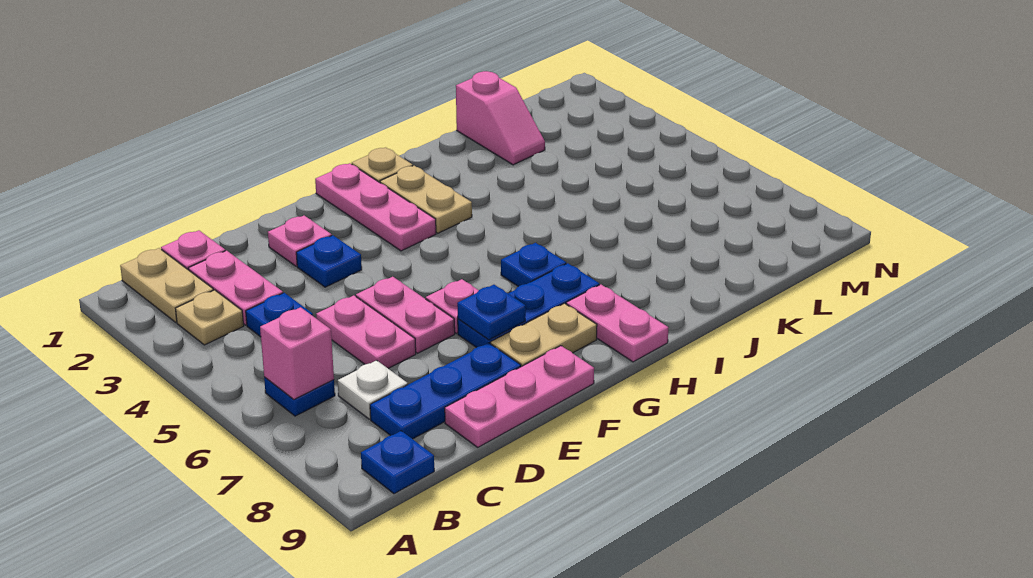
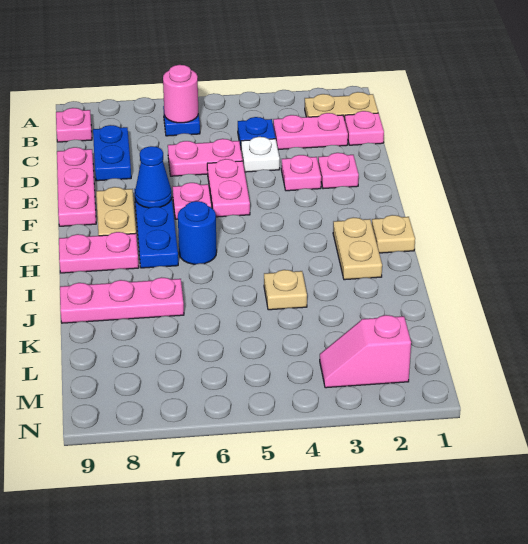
tan 1x1 plate [176,290,244,345] -> tan 1x1 plate moved to [264,270,307,310]
pink 1x1 brick [260,307,334,399] -> pink 1x1 round brick [163,65,198,123]
blue 1x1 plate [361,431,434,494] -> pink 1x1 plate [56,108,92,142]
white 1x1 plate [338,360,408,419] -> white 1x1 plate moved to [241,137,280,172]
blue 1x3 plate [370,343,521,439] -> blue 1x2 plate [93,125,131,181]
blue 1x1 plate [296,235,362,287] -> pink 1x1 plate [281,155,321,191]
pink 1x2 plate [356,277,455,353] -> pink 1x2 plate turned to [207,159,250,217]
blue 1x1 plate [457,285,526,340] -> blue 1x1 cone [135,146,172,208]
pink 1x3 plate [315,163,436,251] -> pink 1x3 plate moved to [60,277,184,323]
tan 1x2 plate [380,166,472,233] -> tan 1x2 plate turned to [333,218,382,280]
blue 1x1 plate [501,243,566,287] -> blue 1x1 round brick [178,201,217,264]
pink 1x2 slope [456,71,545,165] -> pink 1x2 slope moved to [320,315,411,388]

